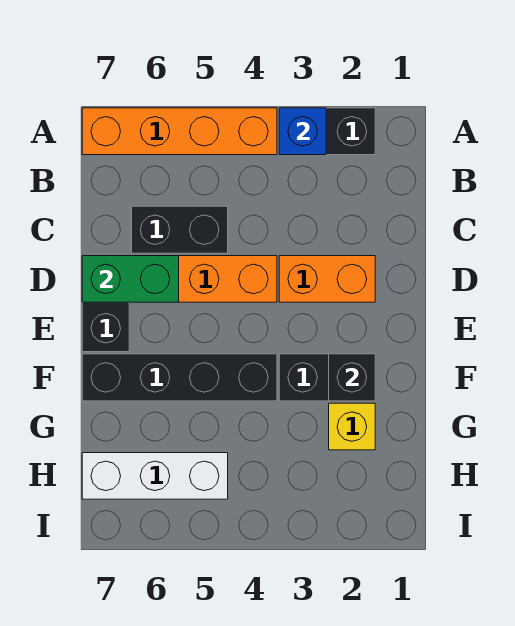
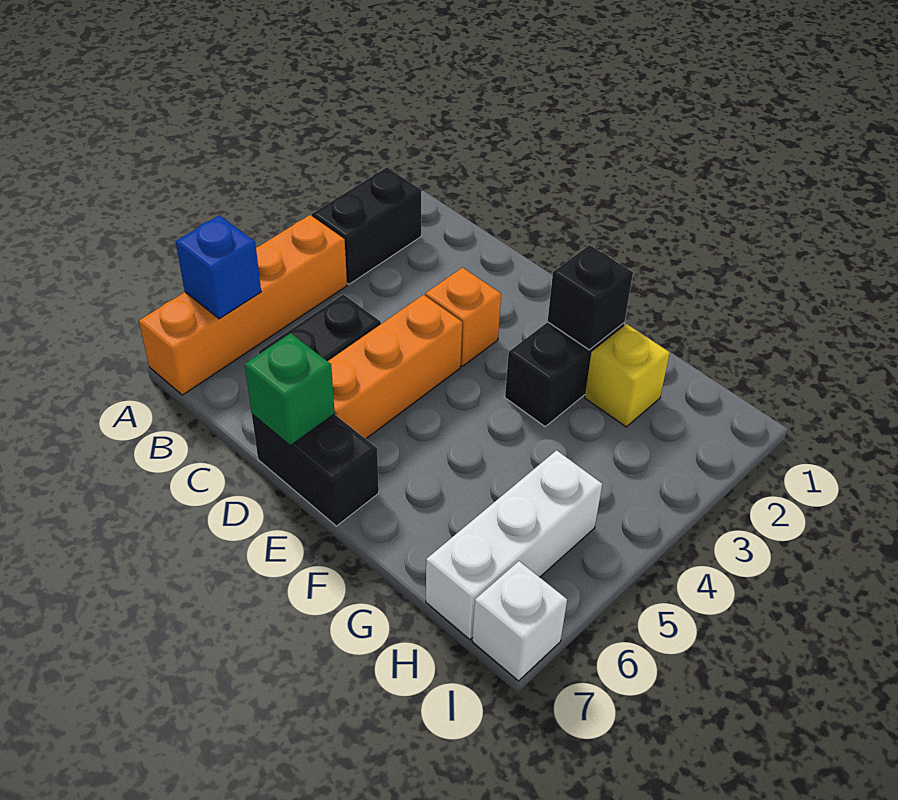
blue 1x1 brick [279,108,326,155] -> blue 1x1 brick moved to [176,215,261,319]
orange 1x2 brick [279,256,375,302] -> orange 1x1 brick [425,268,501,366]
green 1x2 brick [82,256,179,302] -> green 1x1 brick [245,333,335,446]
black 1x4 brick [82,354,277,401] -> none
none -> white 1x1 brick [472,561,567,681]

